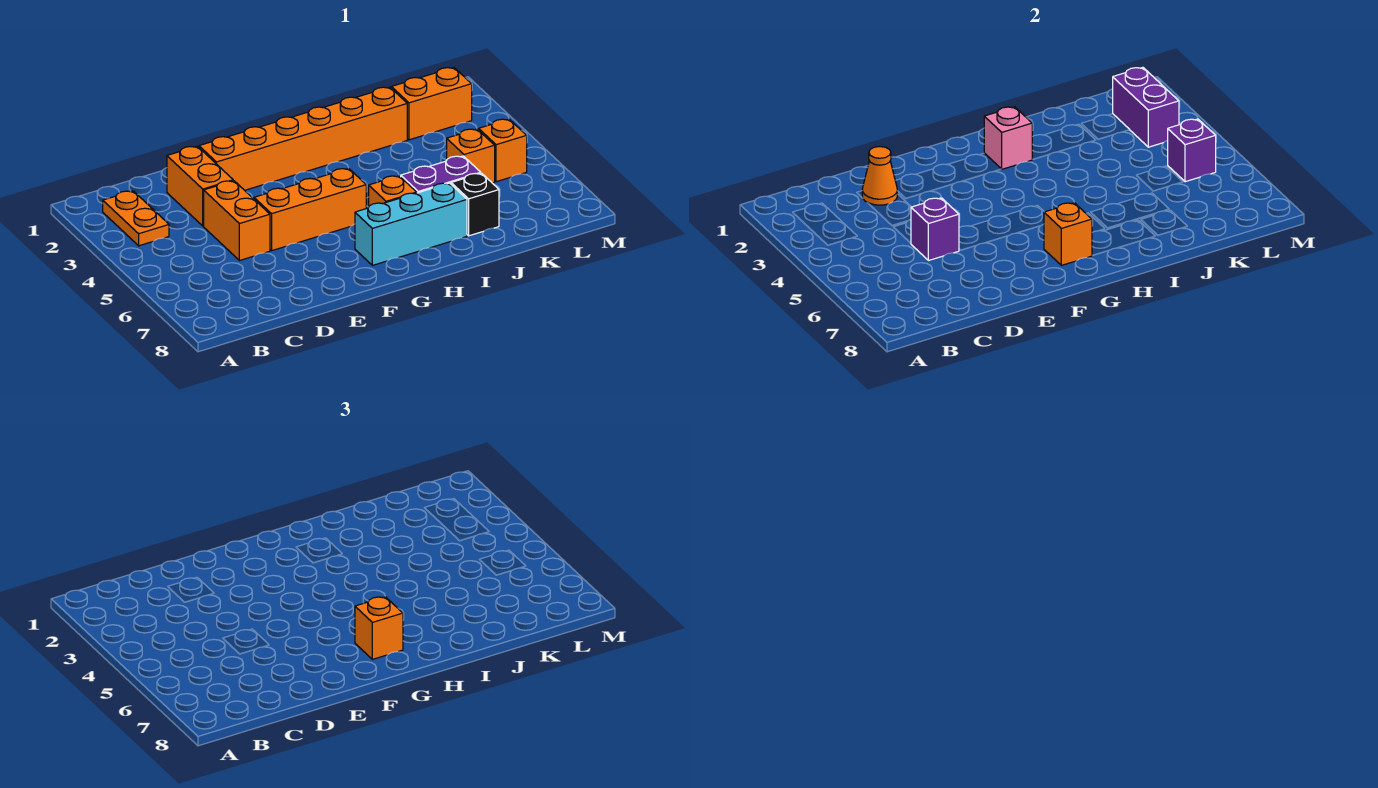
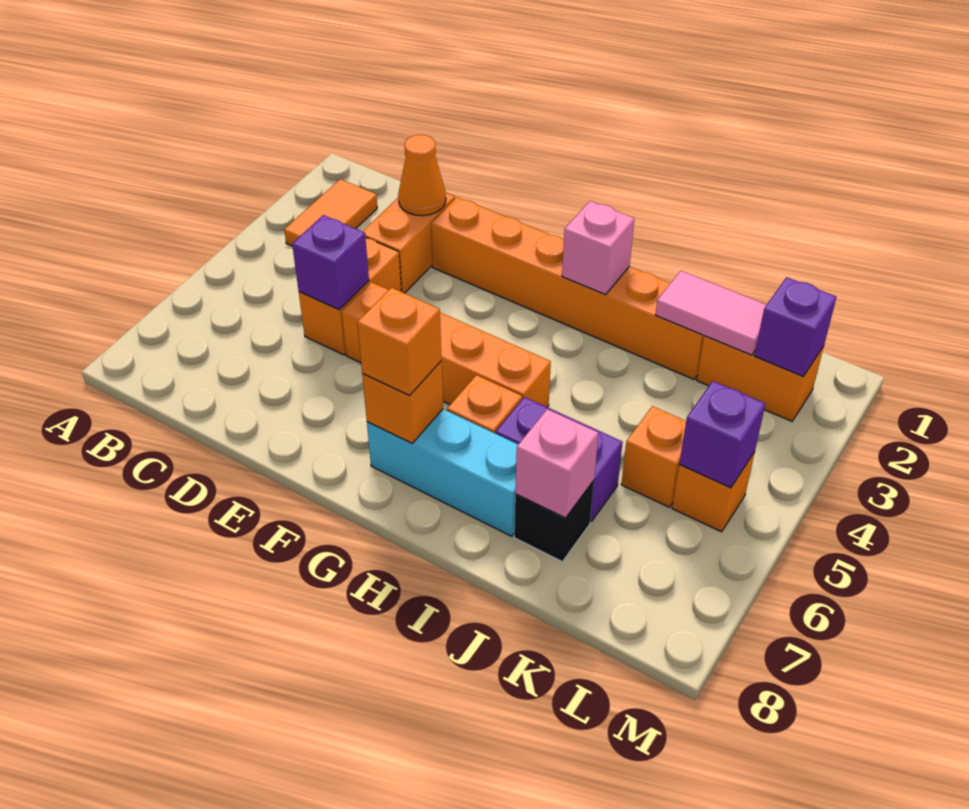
orange 1x2 plate [103,191,169,246] -> orange 1x2 tile [284,179,377,246]
orange 1x3 brick [254,168,366,250] -> orange 1x4 brick [342,282,551,407]
none -> pink 1x2 tile [655,271,766,355]
none -> pink 1x1 brick [515,409,598,518]
purple 1x2 brick [1113,67,1179,147] -> purple 1x1 brick [754,277,836,376]

